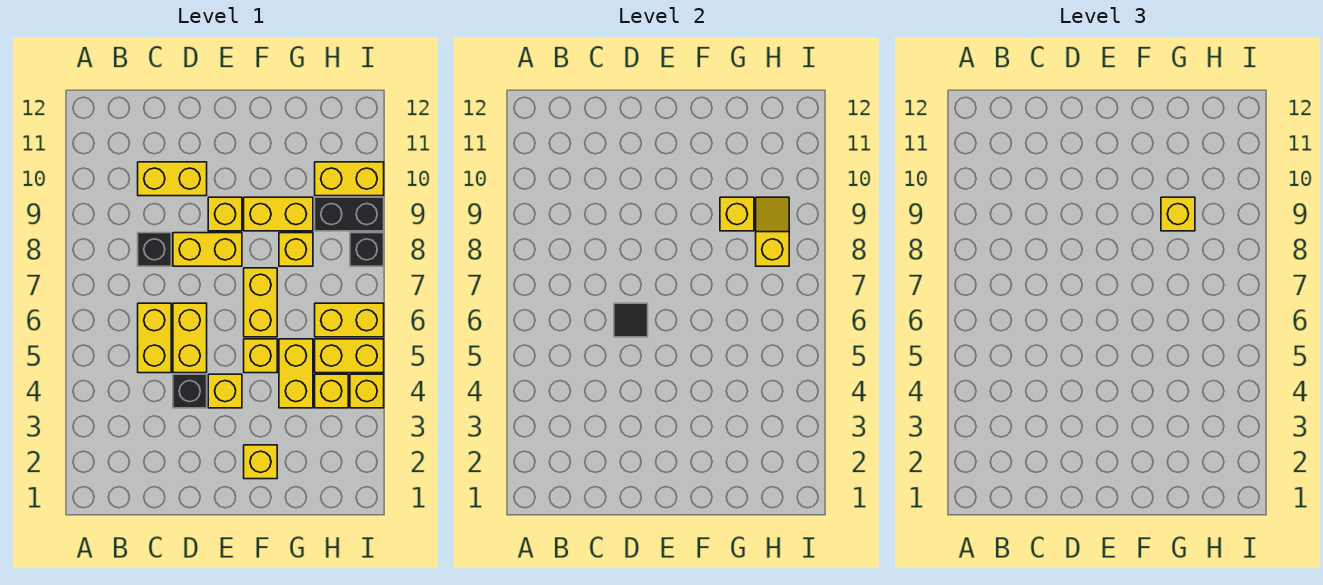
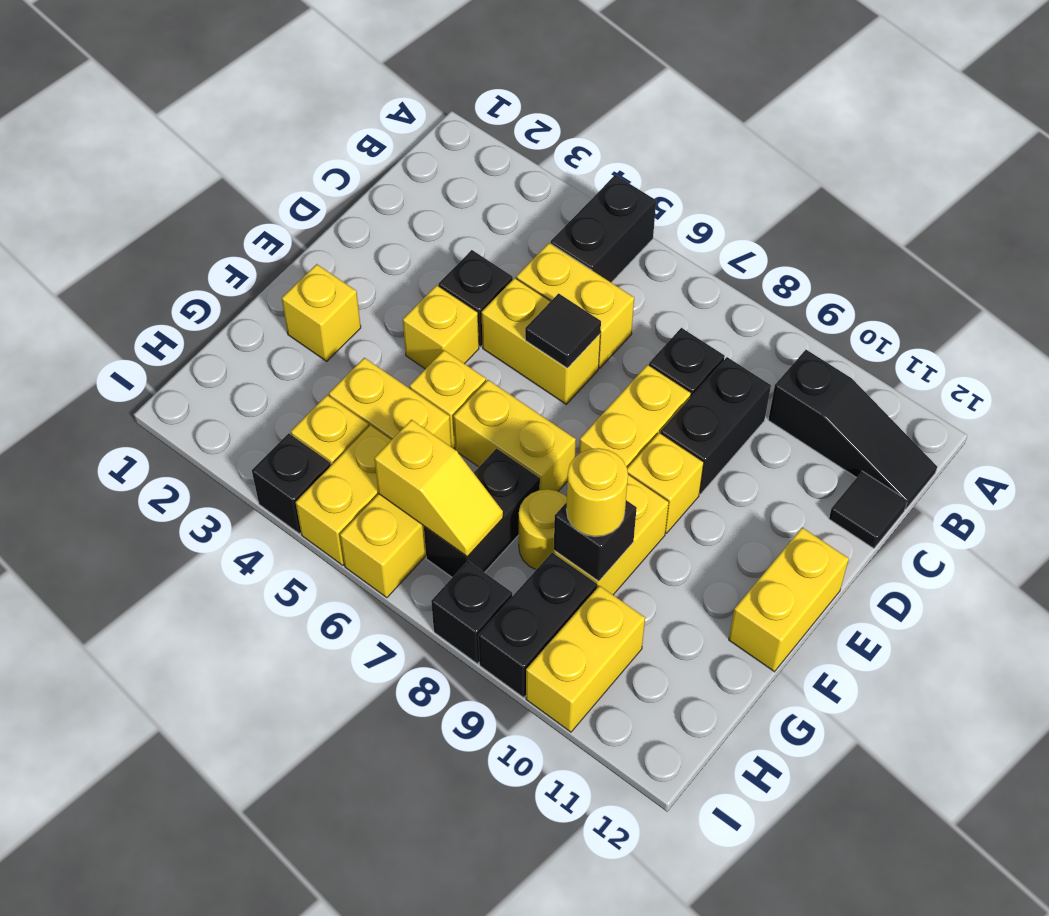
none -> black 1x2 brick [551,175,656,282]
none -> black 1x3 slope [768,350,937,509]
none -> black 1x2 brick [661,357,771,494]
yellow 1x2 brick [138,162,207,196] -> yellow 1x2 brick moved to [729,528,849,672]
none -> black 1x1 tile [829,471,907,548]
none -> black 1x2 brick [424,448,540,577]
yellow 1x1 brick [279,233,313,266] -> yellow 1x1 round brick [519,489,567,570]
yellow 1x1 brick [720,197,754,231] -> black 1x1 brick [554,500,637,581]
yellow 1x1 brick [1161,197,1195,231] -> yellow 1x1 round brick [566,448,628,537]
yellow 1x2 slope [756,197,789,266] -> yellow 1x2 slope moved to [374,420,503,557]
yellow 1x1 brick [350,374,384,408] -> black 1x1 brick [252,433,331,534]

